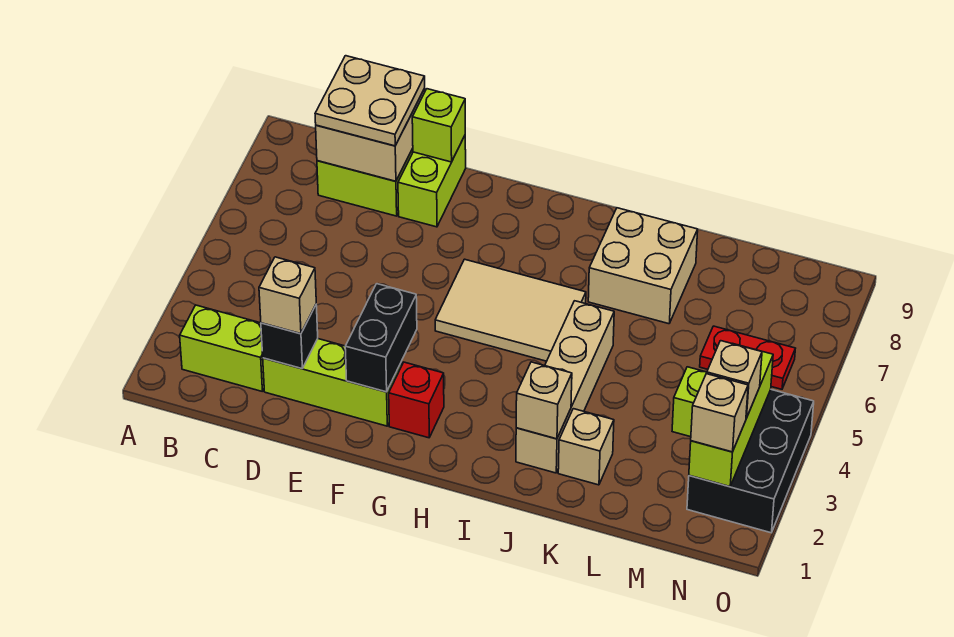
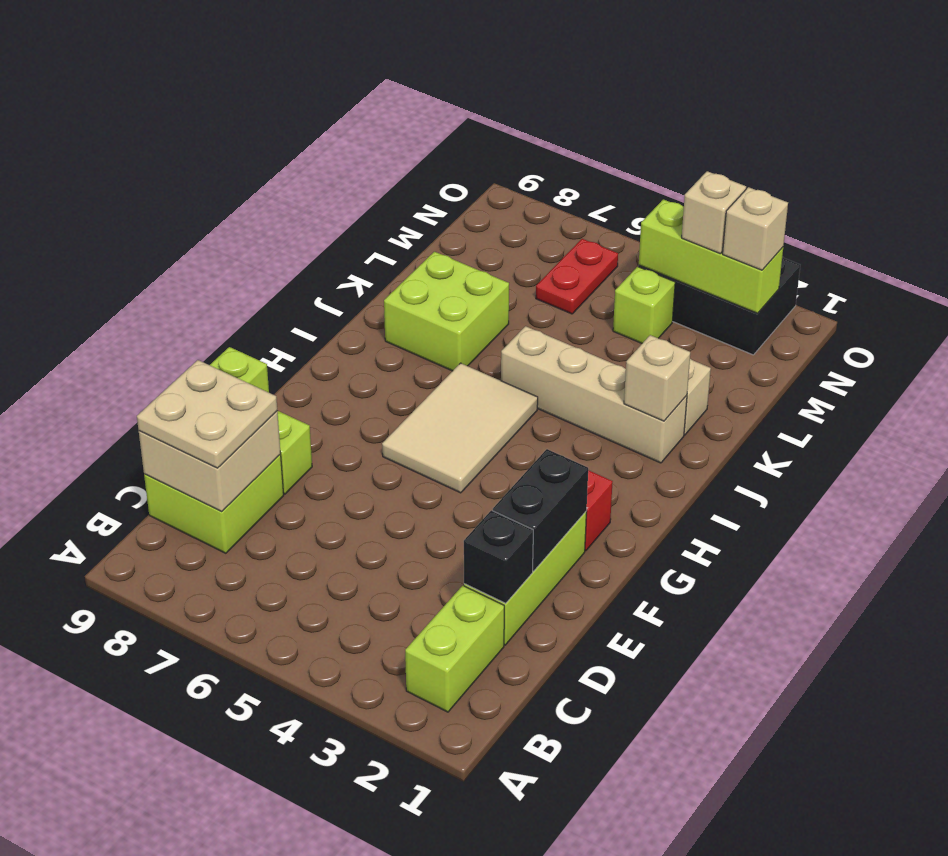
tan 1x1 brick [259,257,316,334] -> none
black 1x2 brick [345,284,417,392] -> black 1x2 brick turned to [493,449,588,571]
tan 2x2 brick [588,208,698,324] -> lime 2x2 brick [384,252,509,371]

